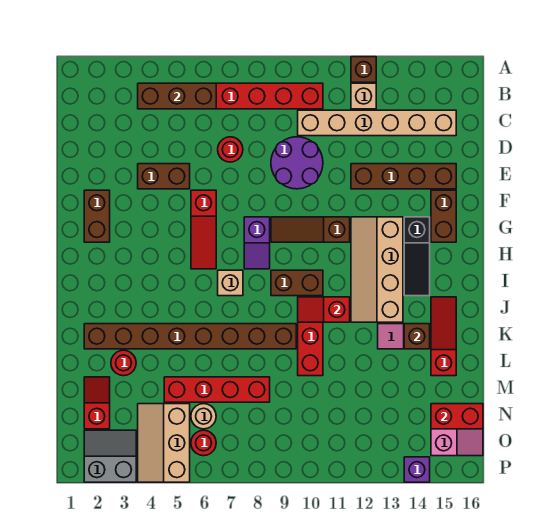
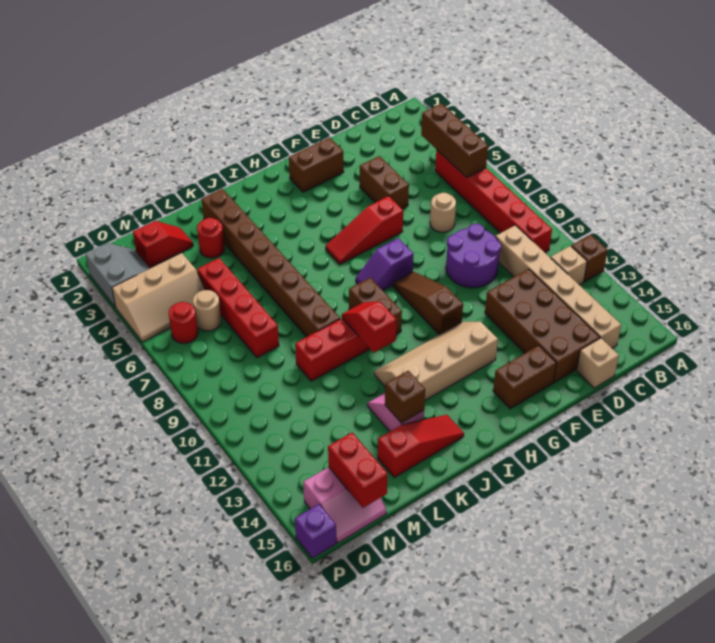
red 1x1 round brick [218,137,243,162] -> tan 1x1 round brick [430,193,456,232]
brown 1x4 brick [351,164,456,189] -> brown 2x4 brick [485,269,600,383]
black 1x3 slope [404,217,430,296] -> none
tan 1x1 brick [218,270,243,296] -> tan 1x1 brick moved to [577,338,619,388]
tan 2x3 slope [138,404,190,482] -> tan 2x3 slope turned to [112,253,205,342]
purple 1x1 brick [404,457,430,482] -> purple 1x1 brick moved to [295,504,336,558]

